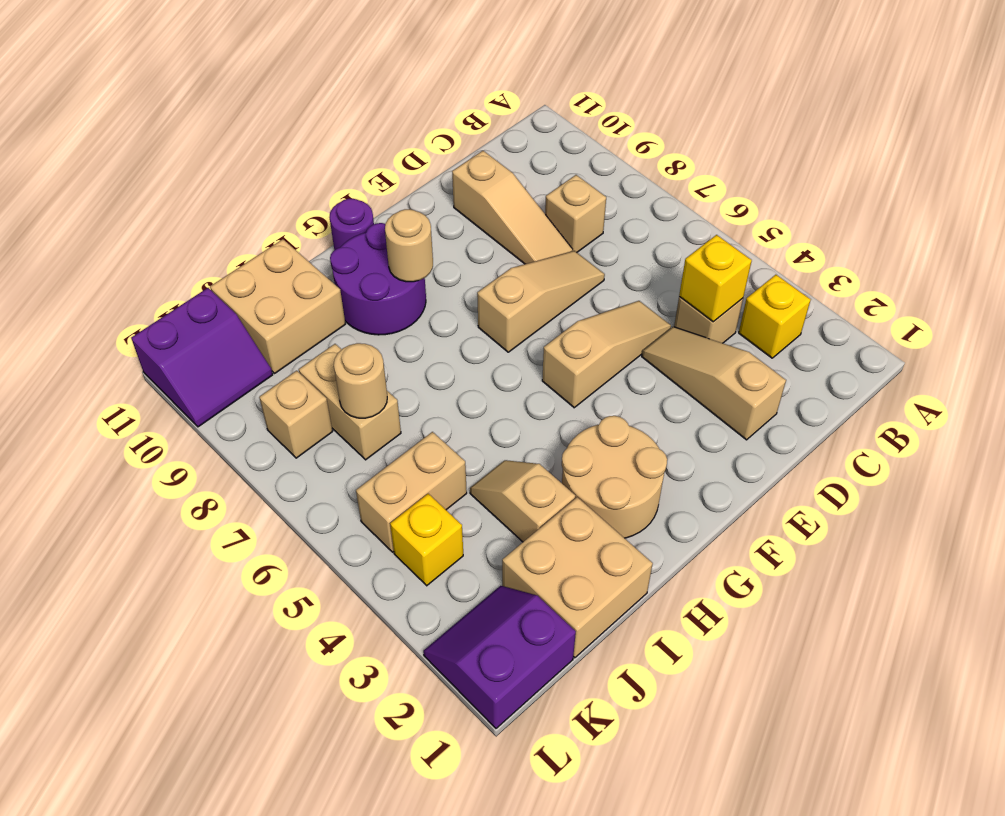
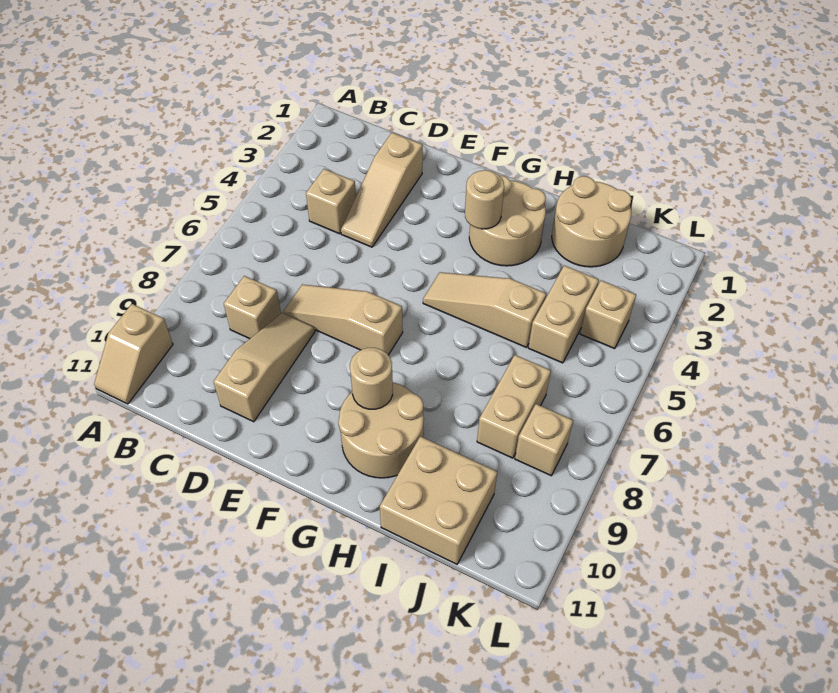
yellow 1x1 brick [739,275,811,358] -> none
yellow 1x1 brick [679,235,752,322] -> none
tan 1x3 slope [542,301,671,408] -> tan 1x3 slope moved to [423,272,546,347]
purple 2x2 round brick [330,223,426,335] -> tan 2x2 round brick [338,383,424,478]
purple 1x1 round brick [329,199,374,250] -> none
tan 2x2 brick [502,497,653,658] -> tan 2x2 round brick [552,176,631,267]
tan 1x2 slope [470,460,575,542] -> tan 1x2 slope moved to [94,304,173,404]
tan 1x2 brick [356,432,467,552] -> tan 1x2 brick turned to [528,266,599,363]
tan 1x1 round brick [334,343,387,418] -> tan 1x1 round brick moved to [465,170,504,229]
purple 2x2 slope [423,586,576,728] -> none
yellow 1x1 brick [390,494,463,586] -> tan 1x1 brick [580,280,636,349]
purple 2x2 slope [131,288,273,427] -> none

